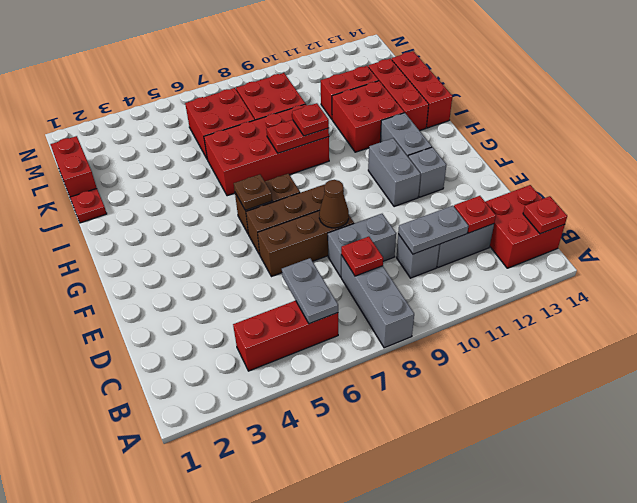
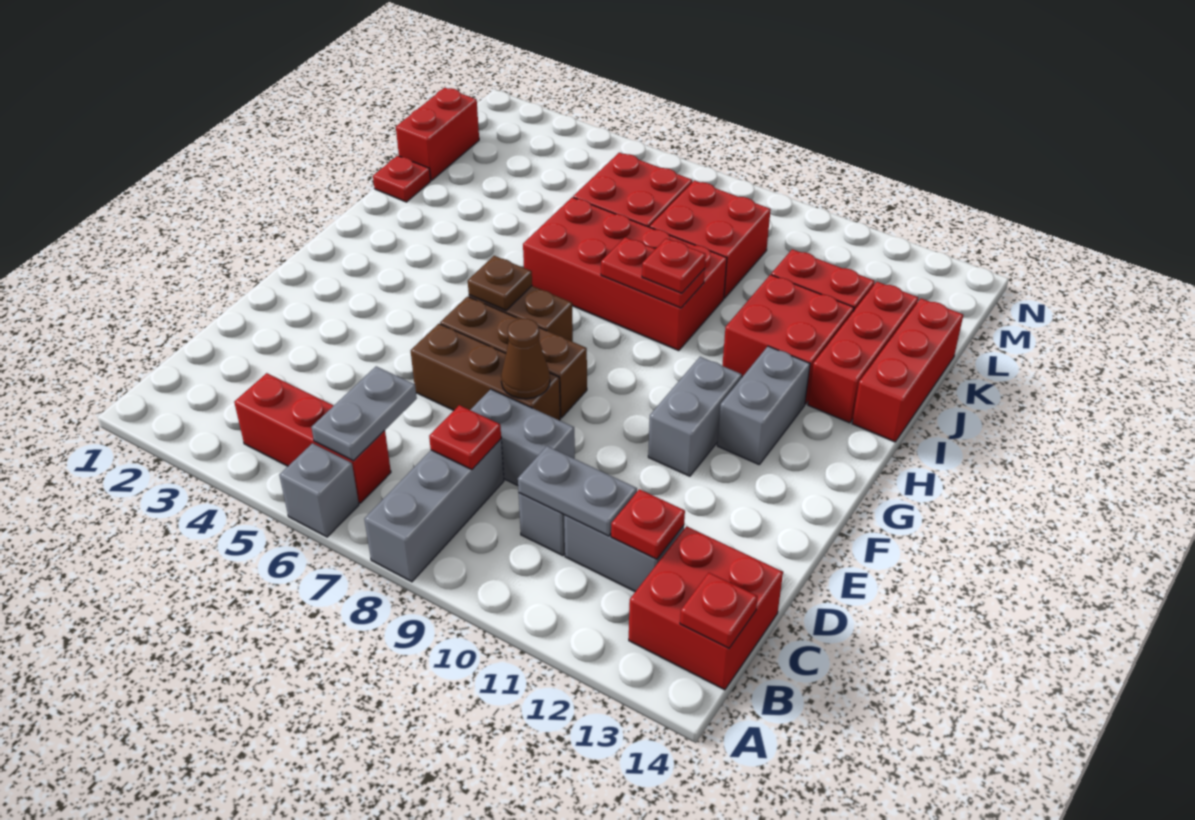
grey 1x1 brick [408,147,446,197] -> grey 1x1 brick moved to [279,443,359,537]

